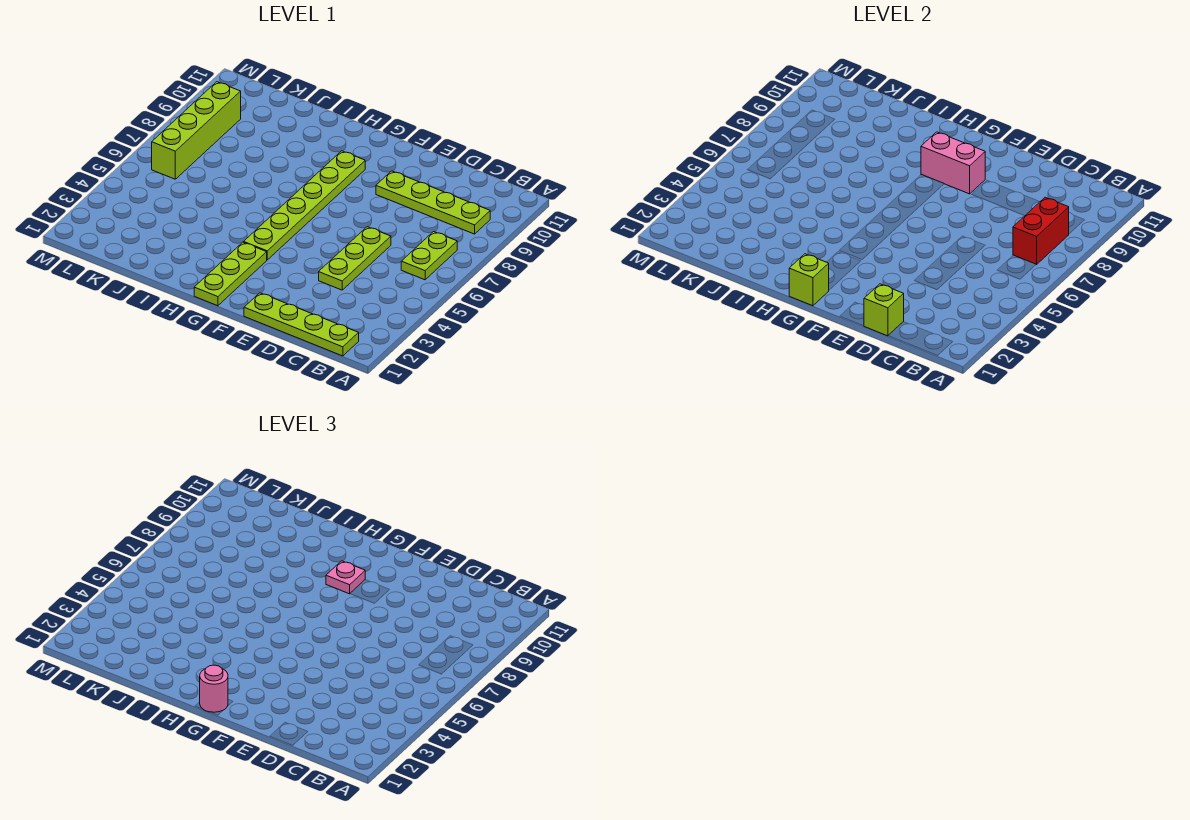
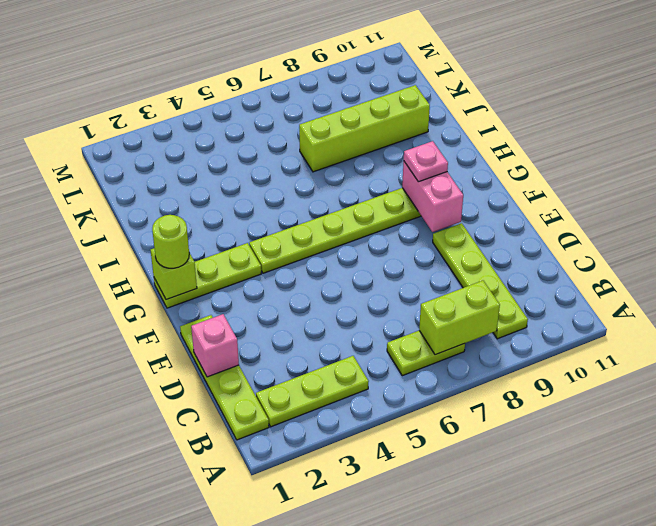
red 1x2 brick [1013,197,1069,265] -> lime 1x2 brick [419,281,500,355]
lime 1x1 brick [864,284,904,336] -> pink 1x1 brick [191,314,239,377]
lime 1x3 plate [319,227,391,290] -> lime 1x3 plate moved to [256,356,369,427]
pink 1x1 round brick [200,665,228,712] -> lime 1x1 round brick [152,215,189,268]
lime 1x4 brick [152,82,241,179] -> lime 1x4 brick moved to [299,85,430,172]

